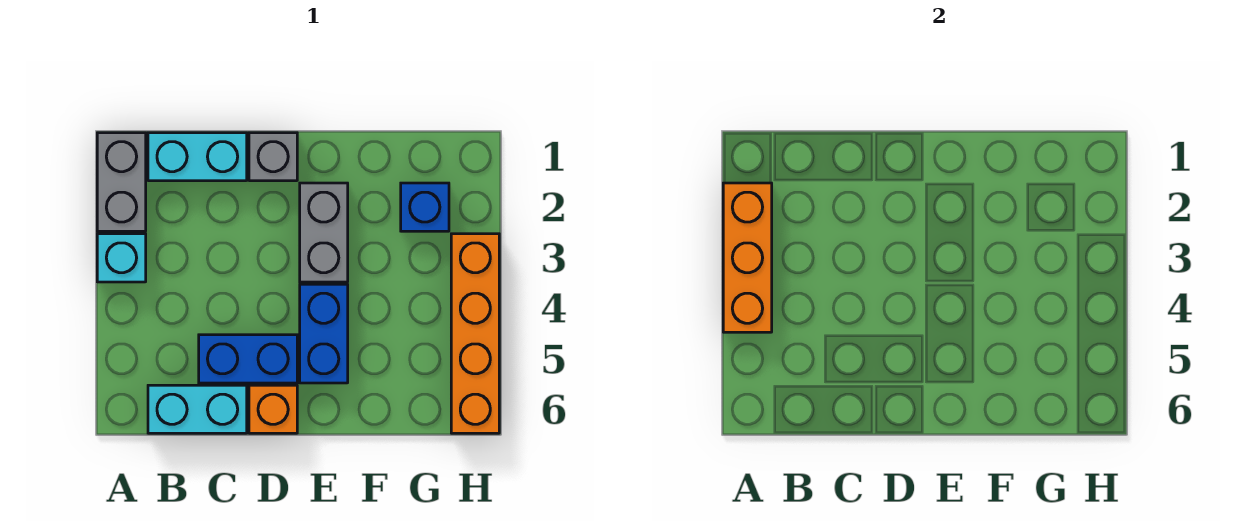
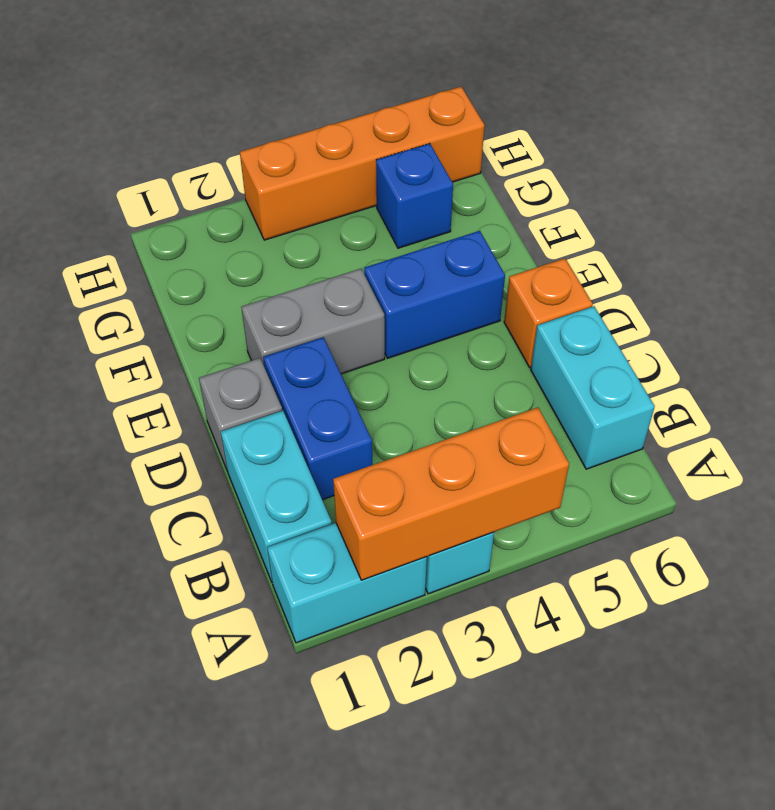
grey 1x2 brick [97,133,146,231] -> cyan 1x2 brick [267,523,427,643]
blue 1x2 brick [199,335,297,383] -> blue 1x2 brick moved to [263,337,372,500]
blue 1x1 brick [401,183,449,231] -> blue 1x1 brick moved to [376,144,453,248]

